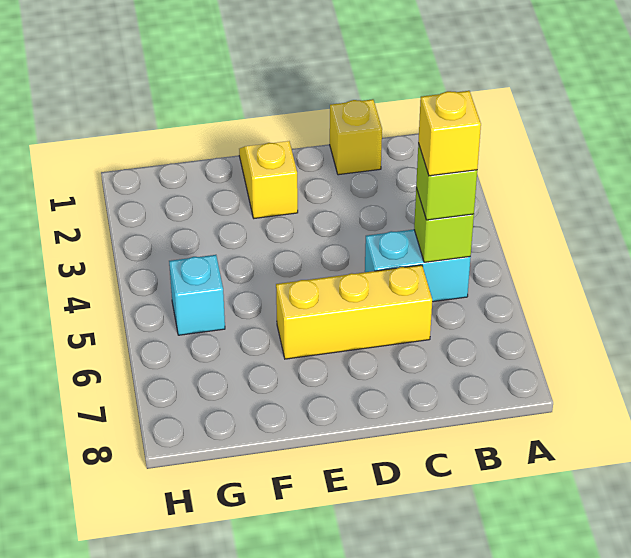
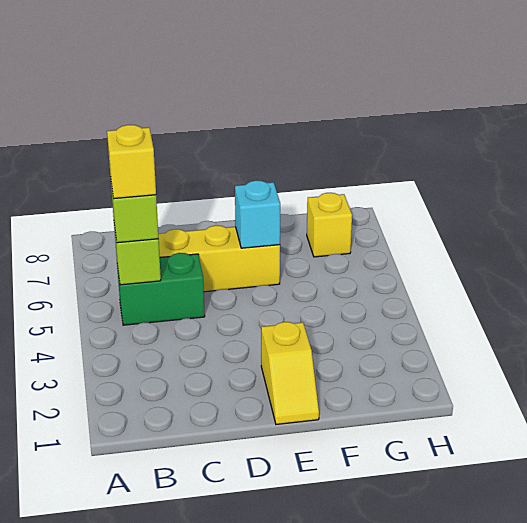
cyan 1x2 brick [365,229,471,302] -> green 1x2 brick [117,253,205,325]
yellow 1x1 brick [330,99,382,175] -> yellow 1x1 brick moved to [307,193,352,257]
cyan 1x1 brick [169,255,225,335] -> cyan 1x1 brick moved to [235,180,280,248]

